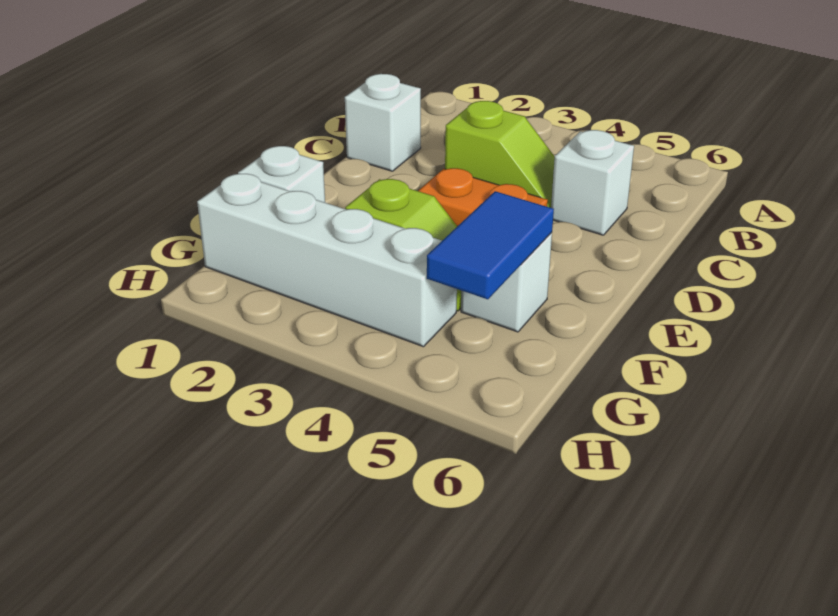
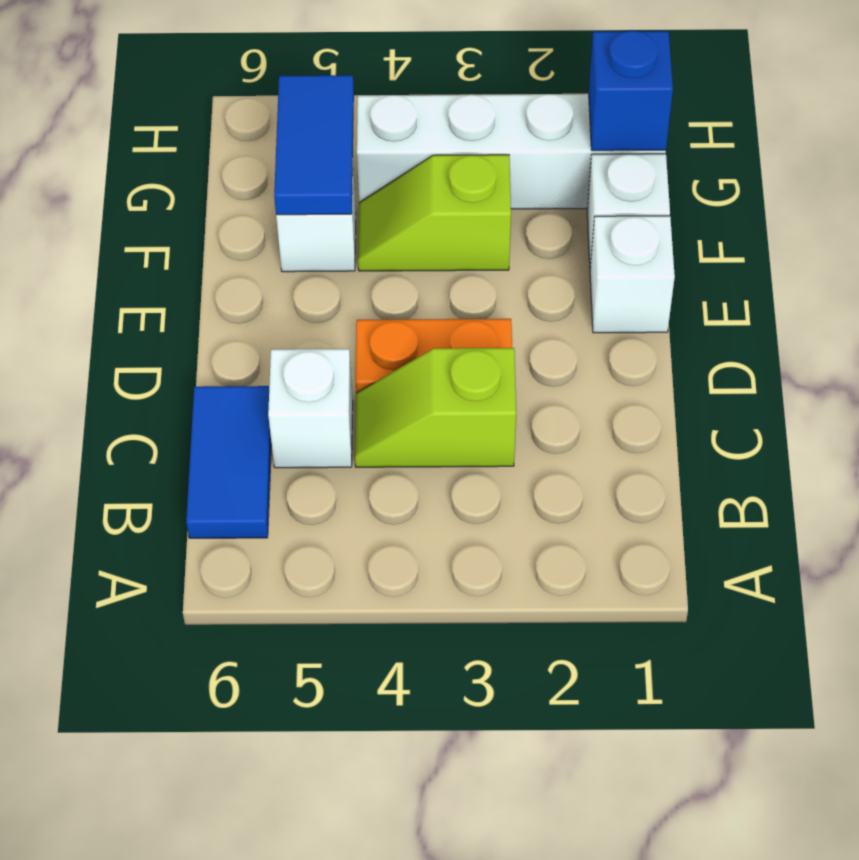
none -> blue 1x2 tile [186,386,271,538]
white 1x1 brick [345,74,421,171] -> white 1x1 brick moved to [590,216,675,333]
none -> blue 1x1 brick [589,30,673,151]

